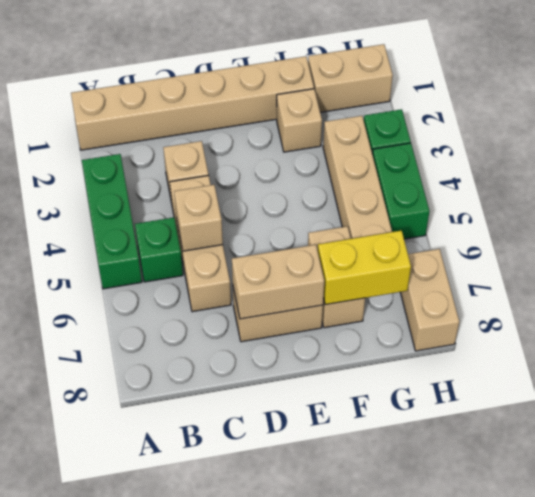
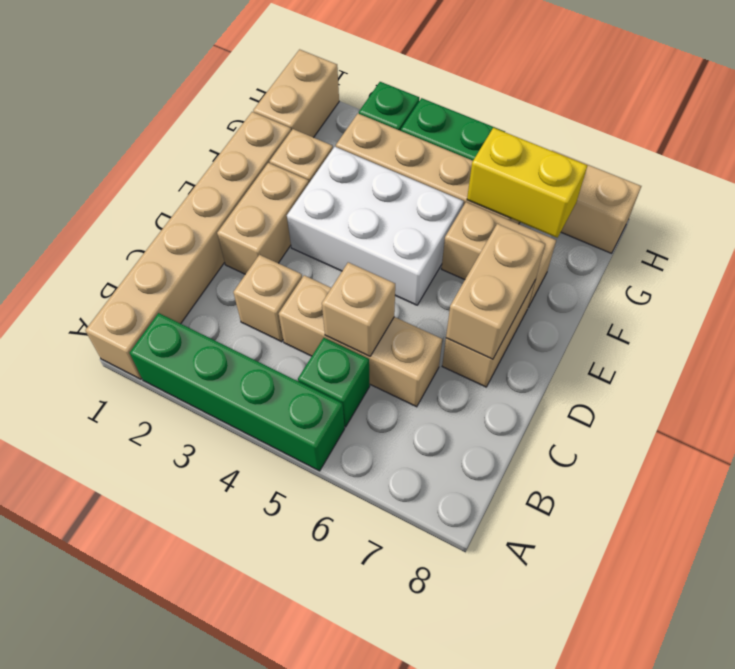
green 1x3 brick [82,154,142,289] -> green 1x4 brick [130,313,345,471]
none -> tan 1x2 brick [217,163,309,274]
none -> white 2x3 brick [287,147,464,305]
yellow 1x2 brick [318,231,411,305] -> yellow 1x2 brick turned to [467,128,587,238]

